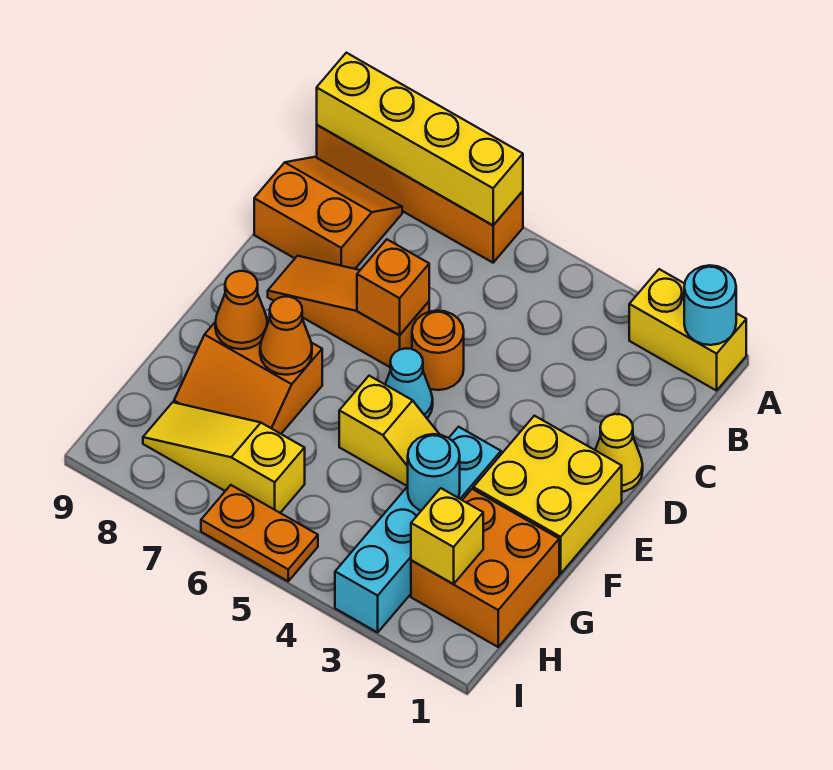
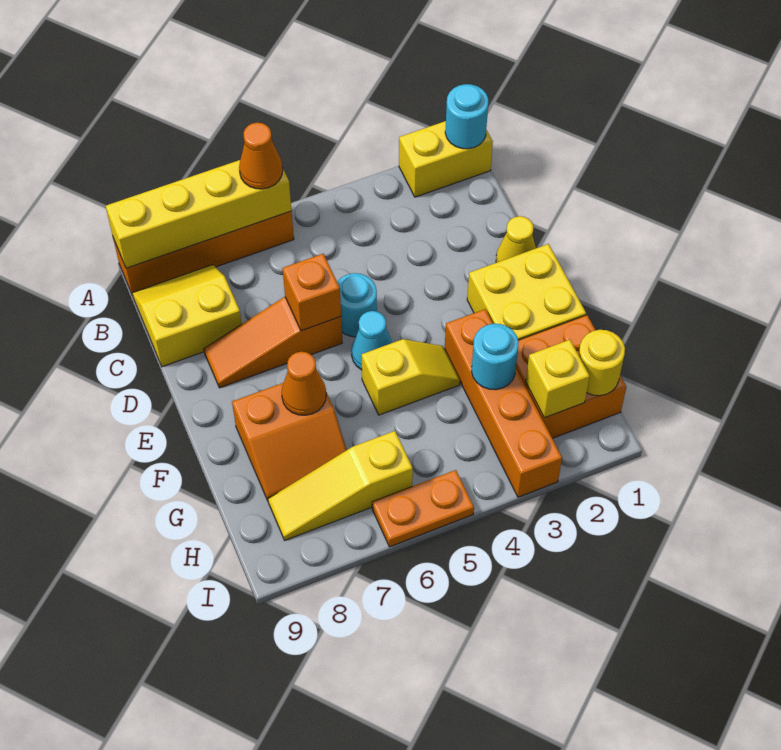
orange 2x2 slope [254,157,402,269] -> yellow 2x2 slope [132,265,242,367]
orange 1x1 round brick [412,311,464,390] -> cyan 1x1 round brick [337,273,377,337]
cyan 1x4 brick [335,427,501,632] -> orange 1x4 brick [445,309,562,497]
orange 1x1 cone [215,271,267,349] -> orange 1x1 cone moved to [239,123,283,189]
none -> yellow 1x1 round brick [578,330,625,396]

